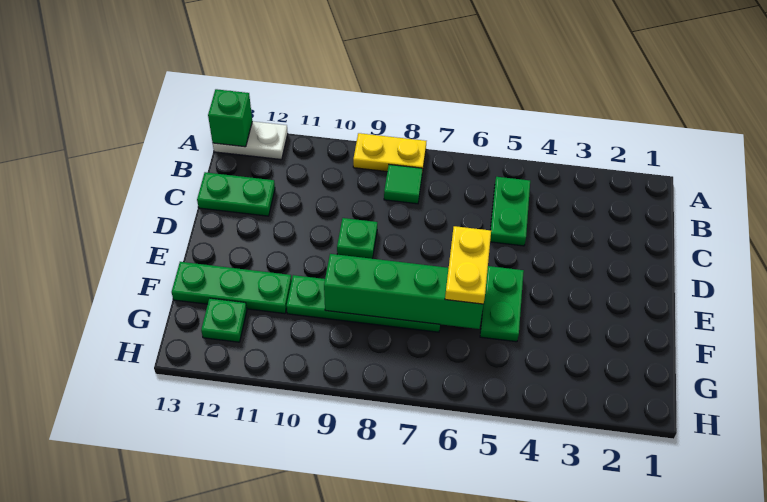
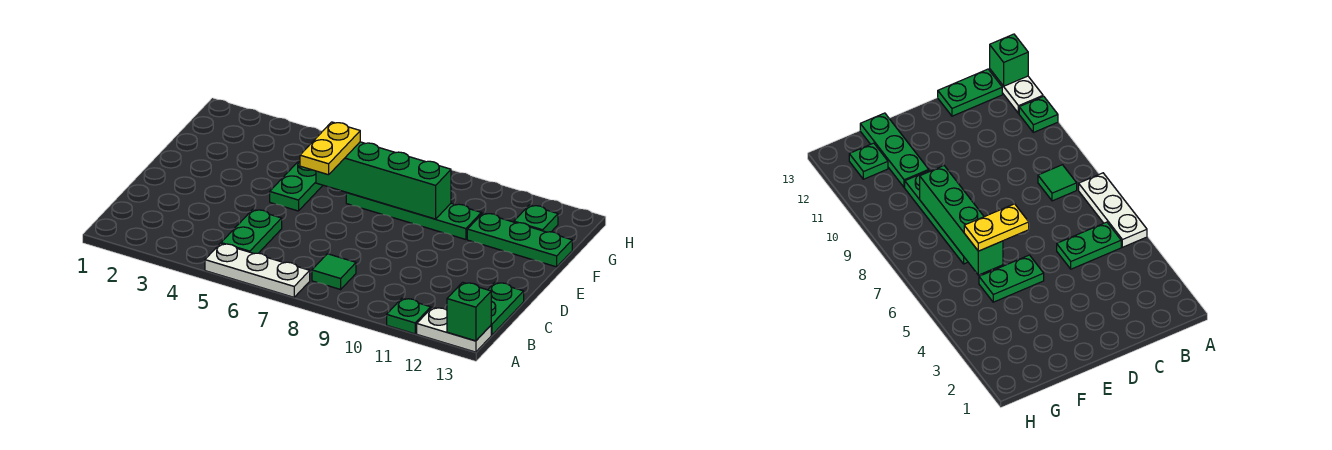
none -> white 1x3 plate [205,244,310,297]
yellow 1x2 plate [353,133,426,173] -> none
green 1x2 plate [197,172,275,216] -> green 1x2 plate turned to [488,282,524,335]
green 1x1 plate [337,218,377,259] -> green 1x1 plate moved to [387,298,431,334]

